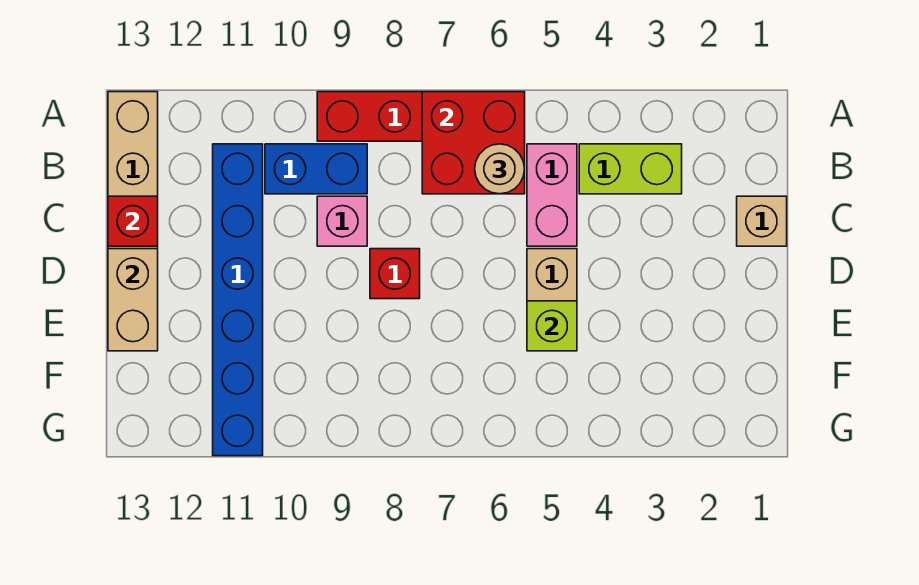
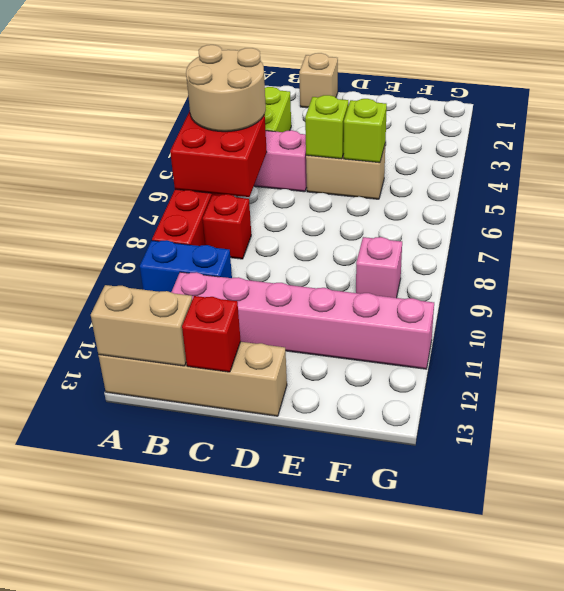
tan 1x1 round brick [475,144,525,194] -> tan 2x2 round brick [186,45,266,132]
blue 1x2 brick [265,144,367,194] -> blue 1x2 brick turned to [140,240,232,292]
blue 1x6 brick [213,144,263,456] -> pink 1x6 brick [171,272,434,369]
pink 1x1 brick [317,196,367,246] -> pink 1x1 brick moved to [356,237,402,298]
none -> lime 1x1 brick [305,95,348,159]
red 1x1 brick [370,249,420,299] -> red 1x1 brick moved to [203,194,251,259]
tan 1x2 brick [108,249,158,351] -> tan 1x2 brick moved to [91,285,192,366]

